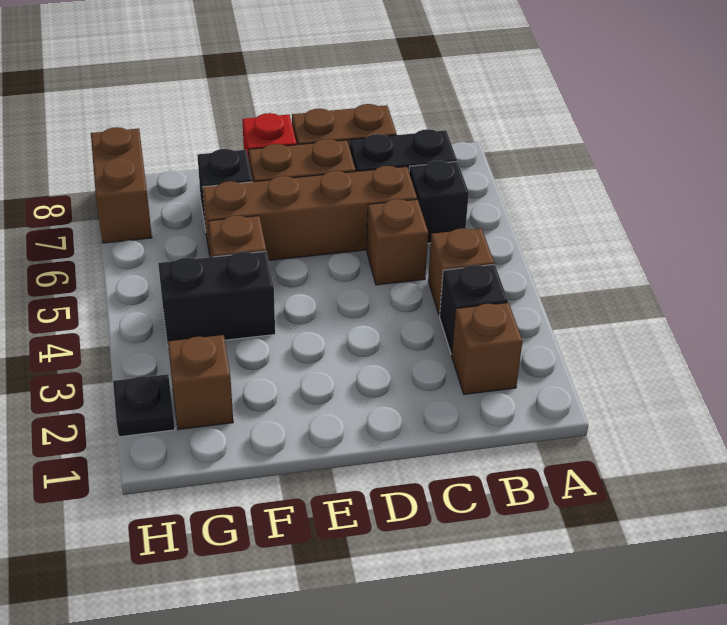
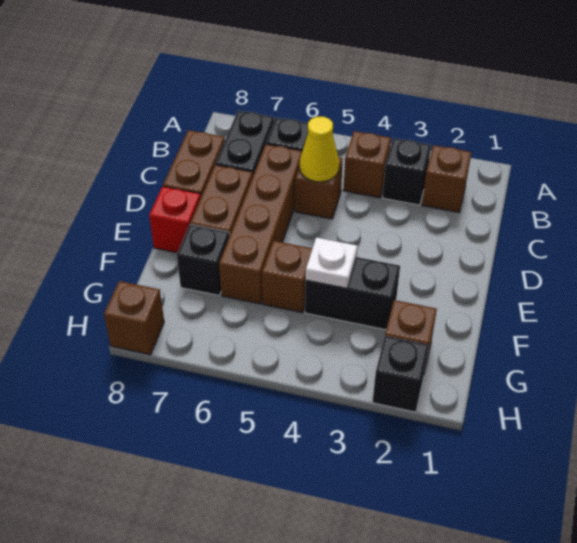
none -> yellow 1x1 cone [300,116,339,182]
black 1x2 brick [158,251,275,345] -> black 1x2 brick turned to [305,257,400,330]
none -> white 1x1 plate [306,237,358,288]
black 1x1 plate [113,374,175,437] -> black 1x1 brick [372,336,429,412]
brown 1x2 brick [91,127,152,243] -> brown 1x1 brick [104,281,164,355]

